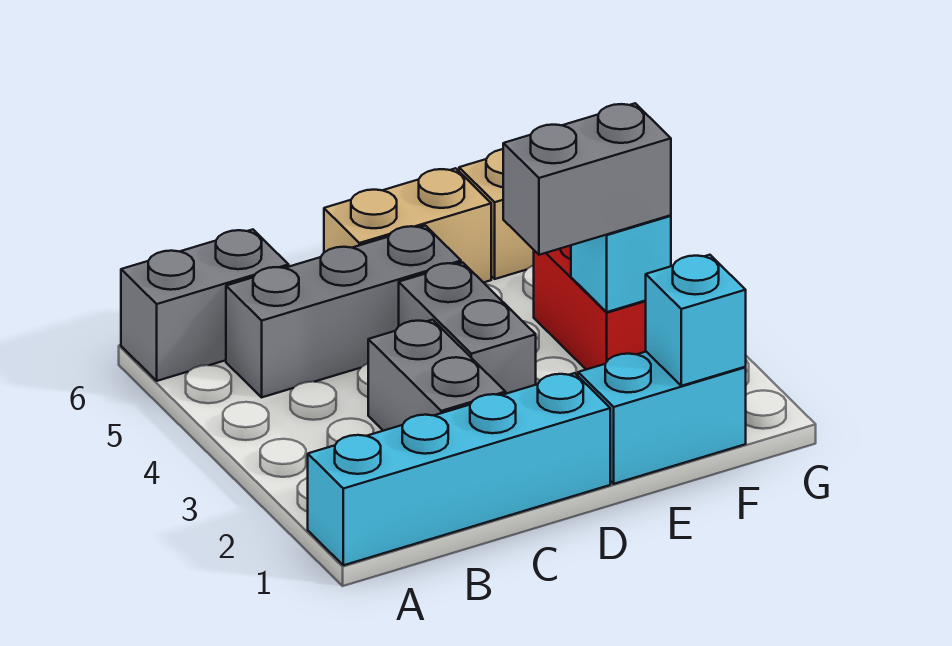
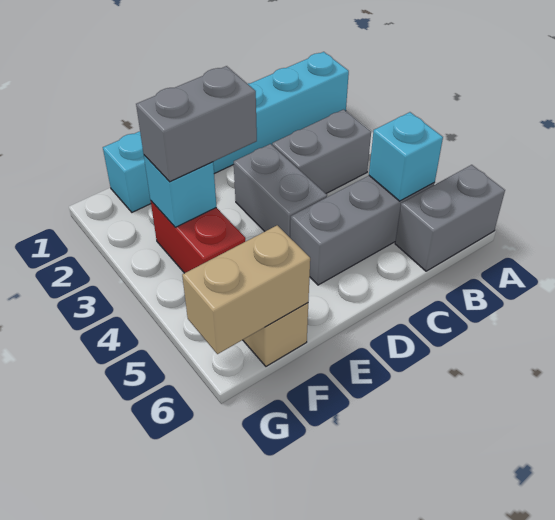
grey 1x2 brick [368,320,506,431] -> grey 1x2 brick turned to [272,109,371,193]
tan 1x2 brick [324,168,491,283] -> tan 1x2 brick moved to [182,225,310,354]
cyan 1x1 brick [646,255,746,386] -> cyan 1x1 brick moved to [369,112,443,201]

